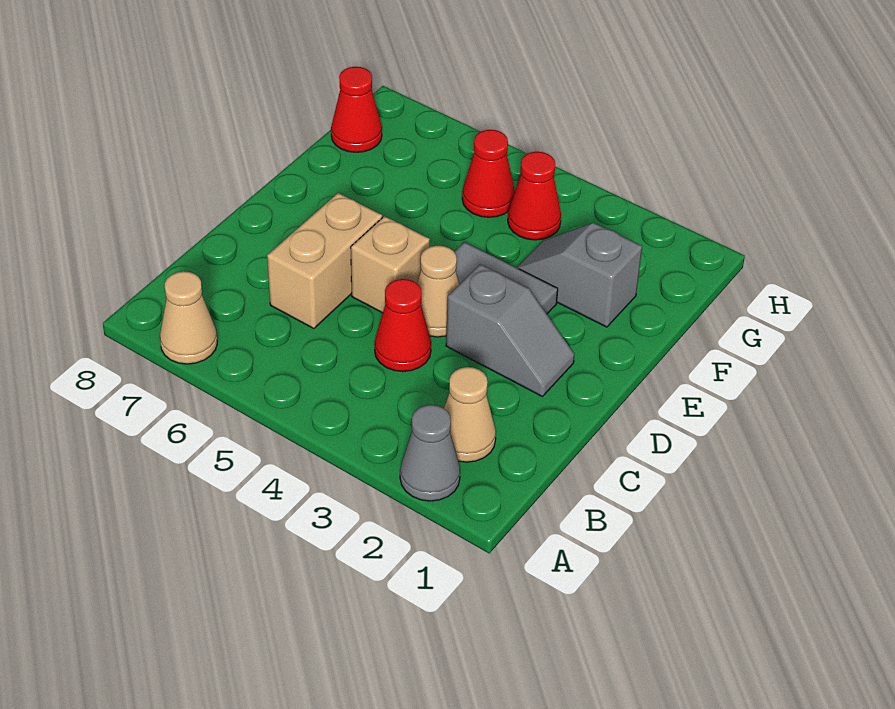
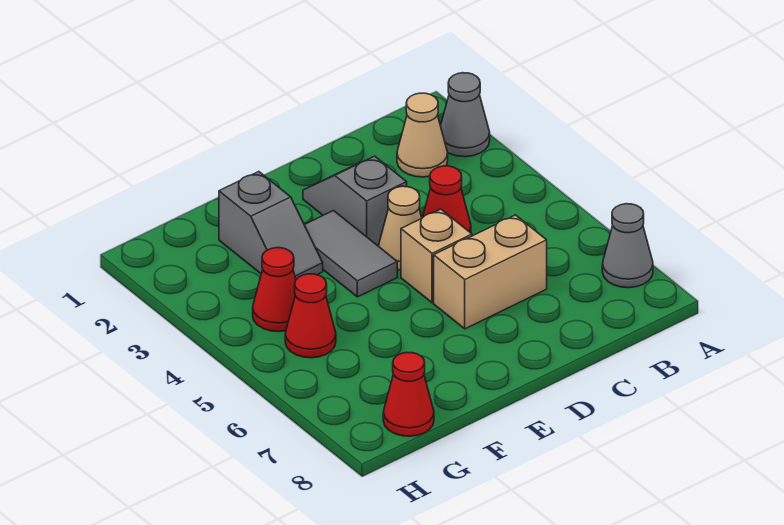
tan 1x1 cone [160,271,217,364] -> grey 1x1 cone [602,204,653,288]

